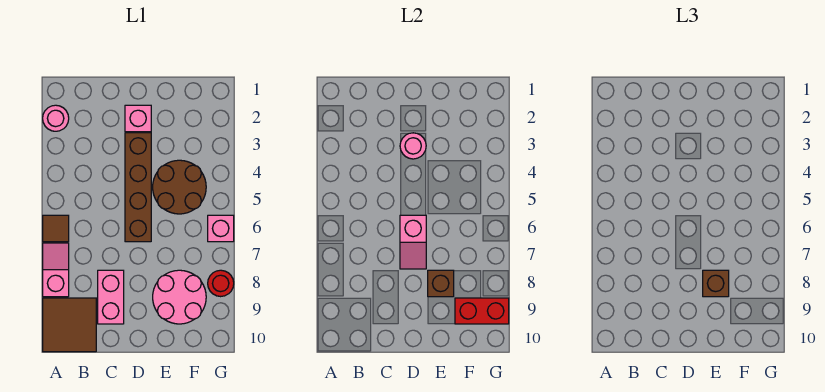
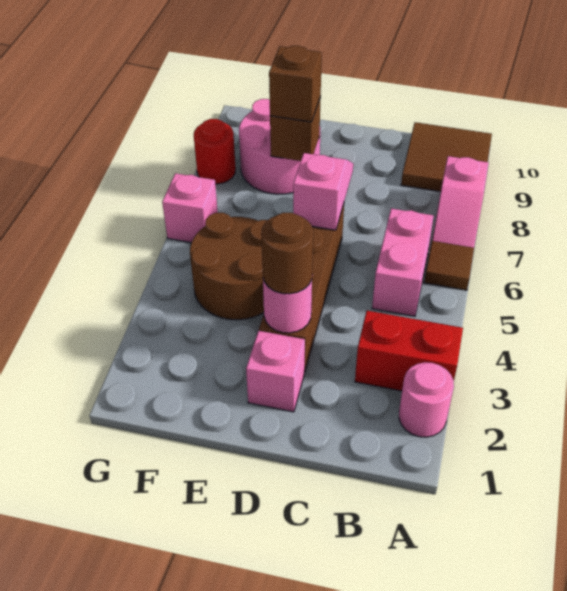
pink 1x2 brick [98,270,124,324] -> pink 1x2 brick moved to [372,208,434,316]
none -> brown 1x1 round brick [261,213,313,294]
red 1x2 brick [455,298,509,324] -> red 1x2 brick moved to [355,311,463,391]

